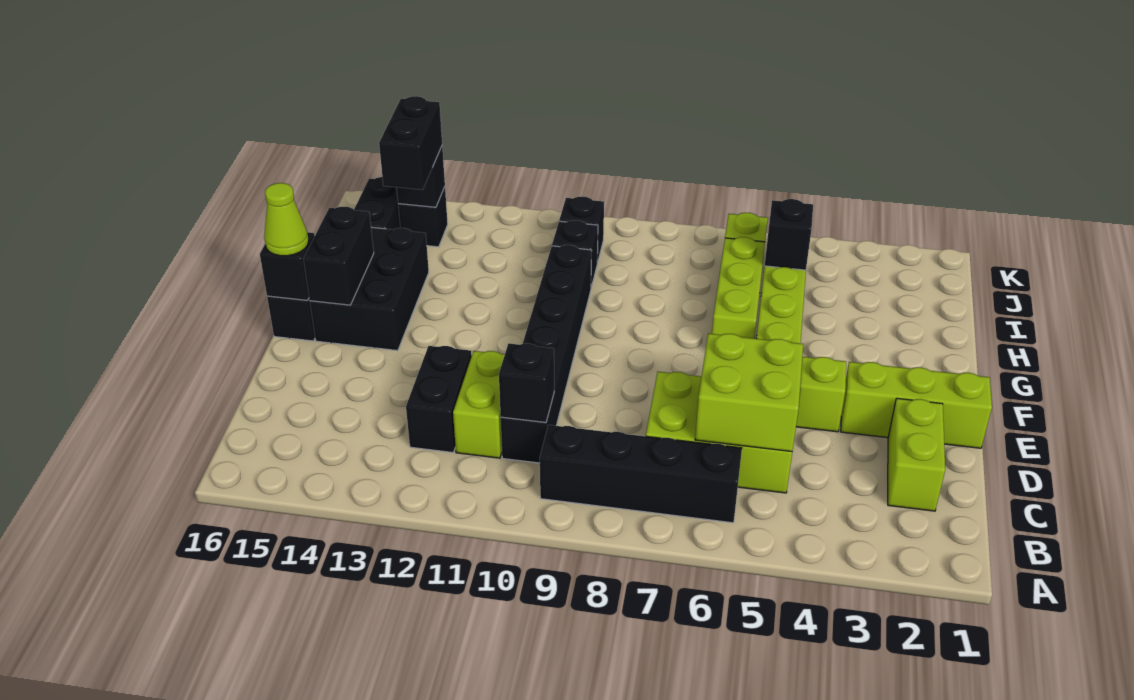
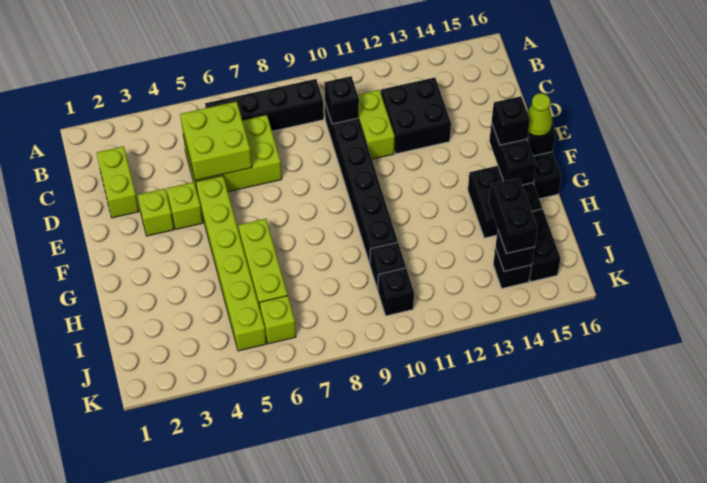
black 1x2 brick [406,346,472,453] -> black 2x2 brick [381,78,451,154]
lime 1x3 brick [841,362,992,448] -> lime 1x1 brick [137,189,174,236]
black 2x3 brick [310,227,429,351] -> black 2x2 brick [468,166,542,238]
black 1x1 brick [765,199,813,270] -> black 1x1 brick moved to [492,96,530,145]

